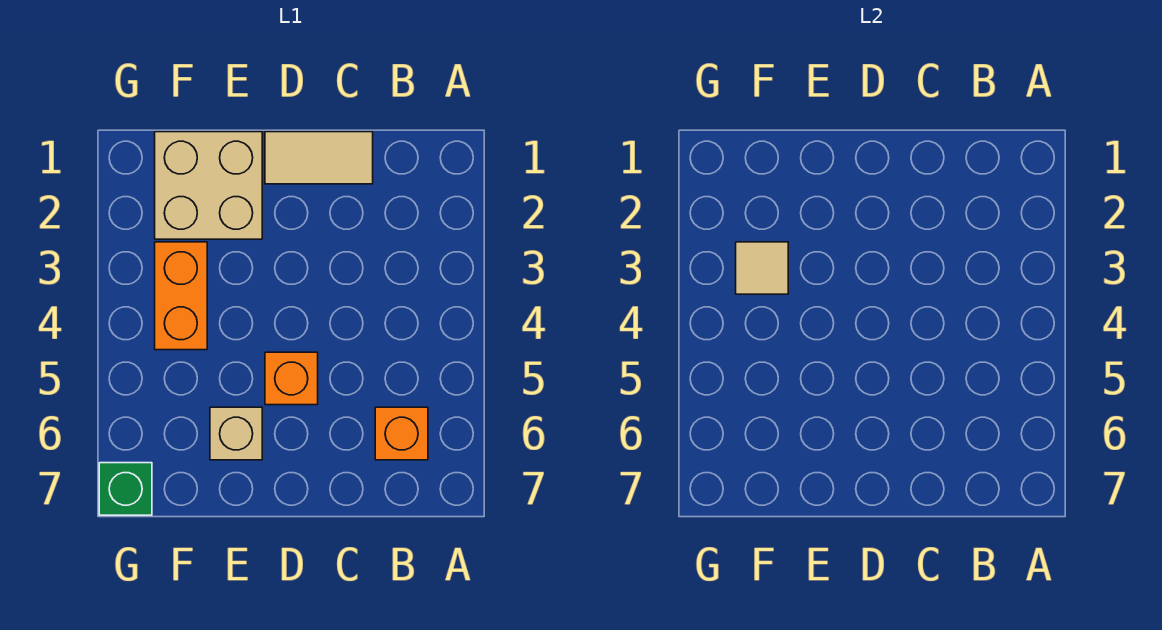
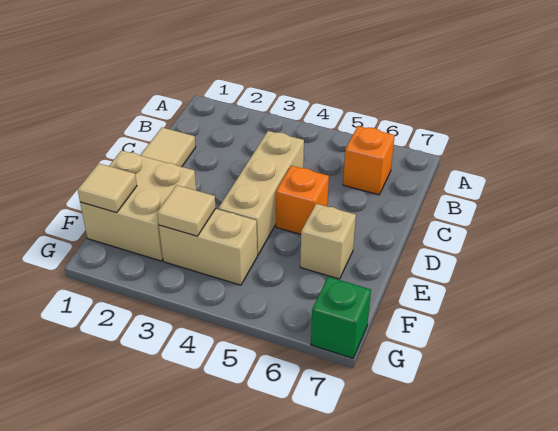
none -> tan 1x3 brick [219,131,304,255]
none -> tan 1x1 tile [78,163,137,213]
orange 1x2 brick [155,242,207,350] -> tan 1x2 brick [159,209,257,285]

